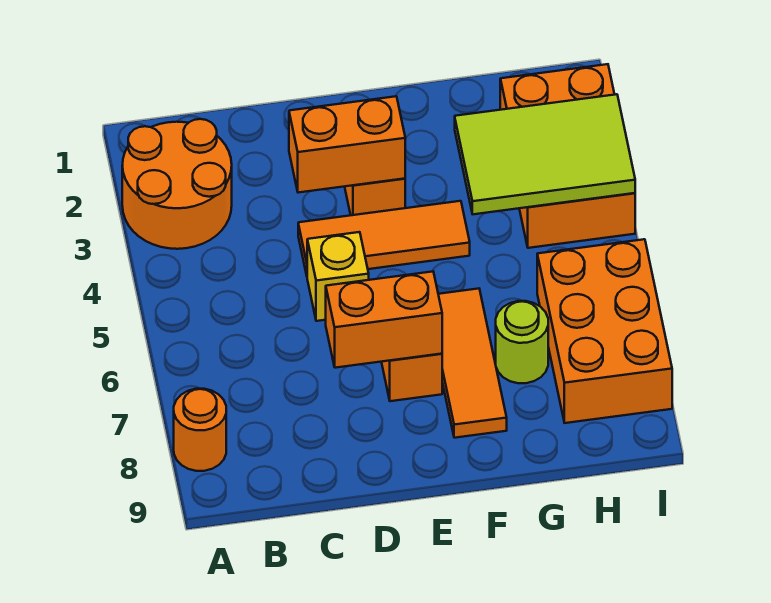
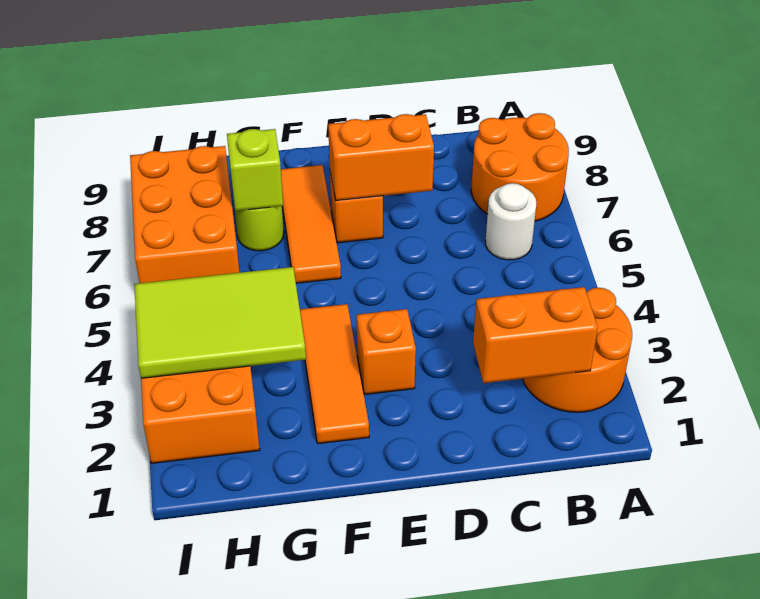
orange 1x1 round brick [174,389,226,471] -> orange 2x2 round brick [471,113,569,221]
none -> white 1x1 round brick [486,183,536,260]
orange 1x2 brick [289,96,405,193] -> orange 1x2 brick moved to [473,287,598,383]
orange 1x3 tile [298,201,470,275] -> orange 1x3 tile turned to [300,304,369,444]
yellow 1x1 brick [307,232,369,321] -> none
none -> lime 1x1 brick [227,129,283,211]

